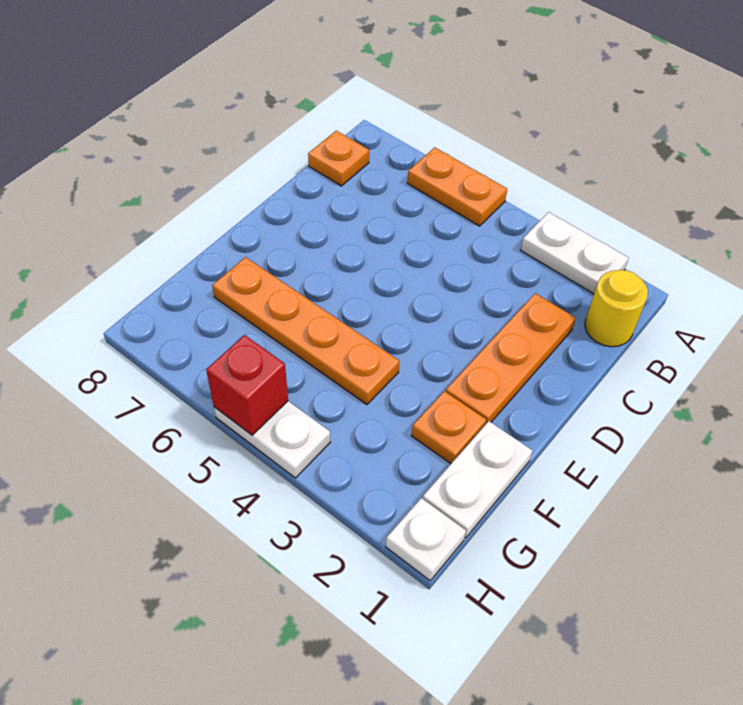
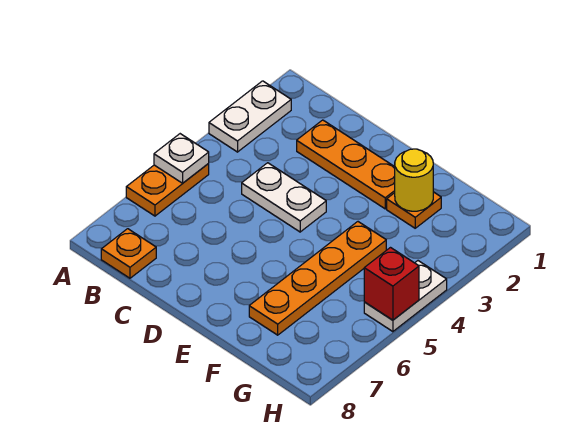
yellow 1x1 round brick [585,270,648,347] -> yellow 1x1 round brick moved to [395,149,433,211]
white 1x2 plate [423,421,533,538] -> white 1x2 plate moved to [242,163,326,232]
white 1x1 plate [386,498,466,581] -> white 1x1 plate moved to [154,134,209,183]

